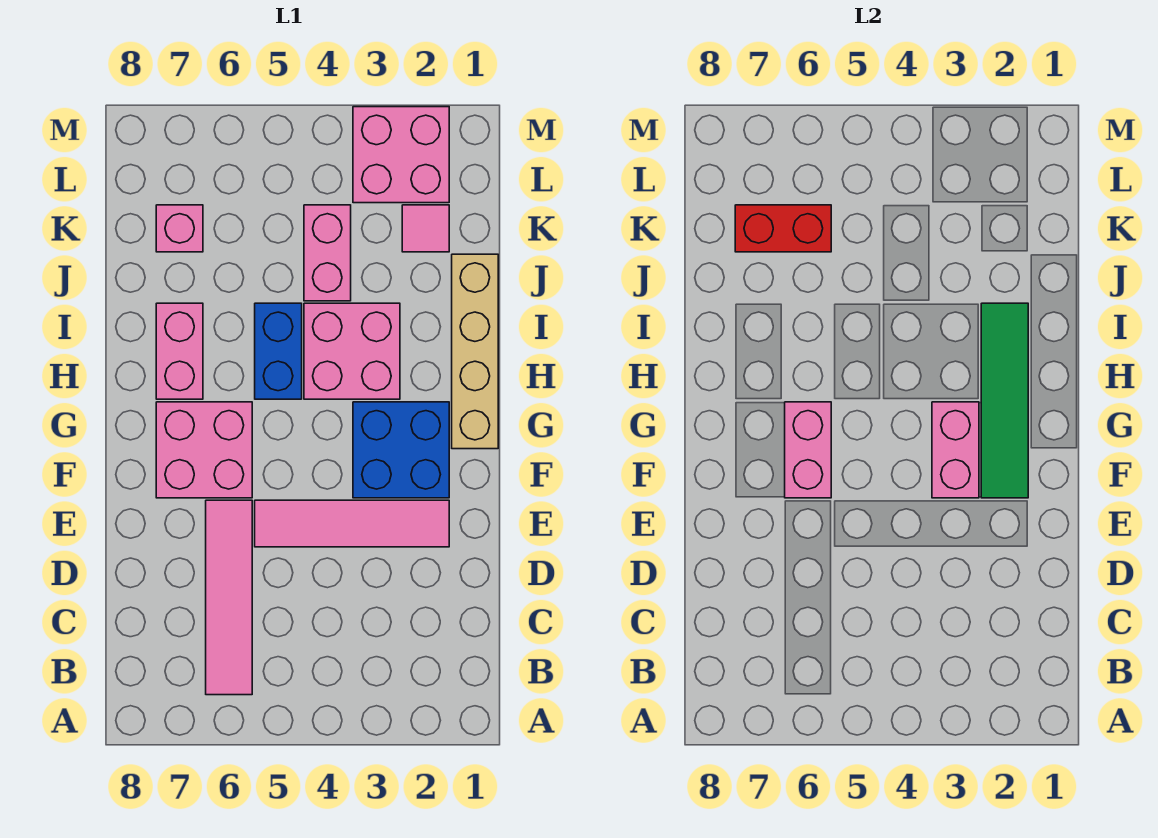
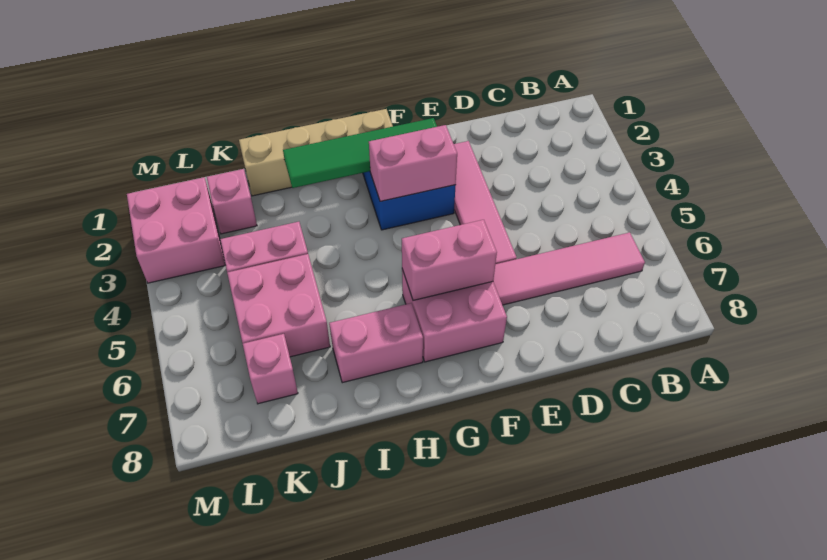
pink 2x2 brick [304,303,400,399] -> pink 2x2 brick moved to [227,254,330,357]
blue 1x2 brick [255,303,302,399] -> none
pink 1x1 tile [402,205,449,252] -> pink 1x1 brick [207,169,257,234]
red 1x2 brick [735,205,831,252] -> none

